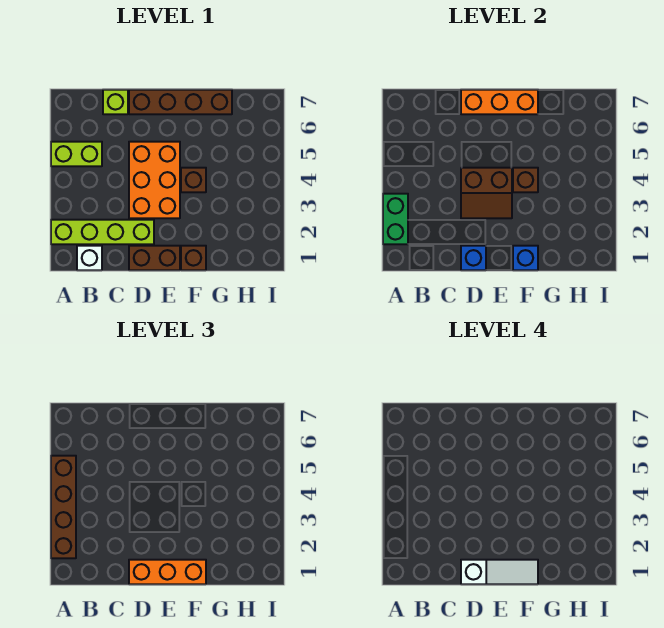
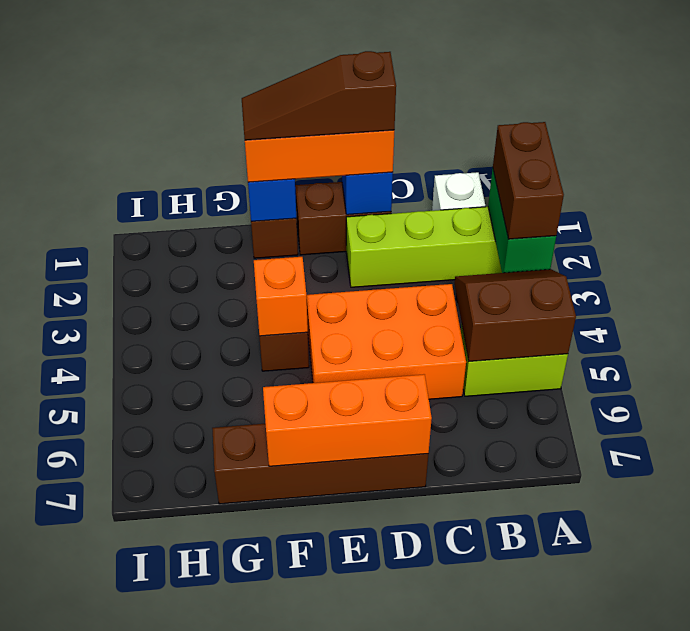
brown 1x4 brick [51,456,76,558] -> brown 1x2 brick [493,122,564,239]
lime 1x1 brick [103,90,128,114] -> none
white 1x3 slope [461,560,538,584] -> brown 1x3 slope [242,51,396,140]
orange 2x3 brick [129,142,180,218] -> orange 2x3 brick turned to [306,284,466,399]
brown 2x2 slope [461,168,512,218] -> brown 2x2 slope moved to [455,269,576,361]
brown 1x1 brick [513,168,538,192] -> orange 1x1 brick [254,257,308,336]

